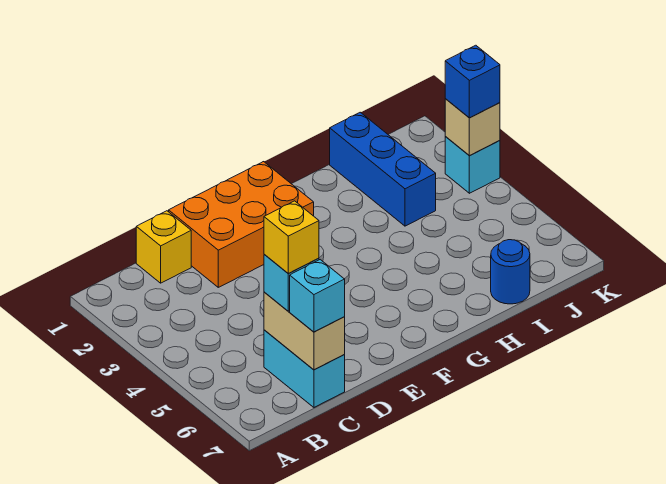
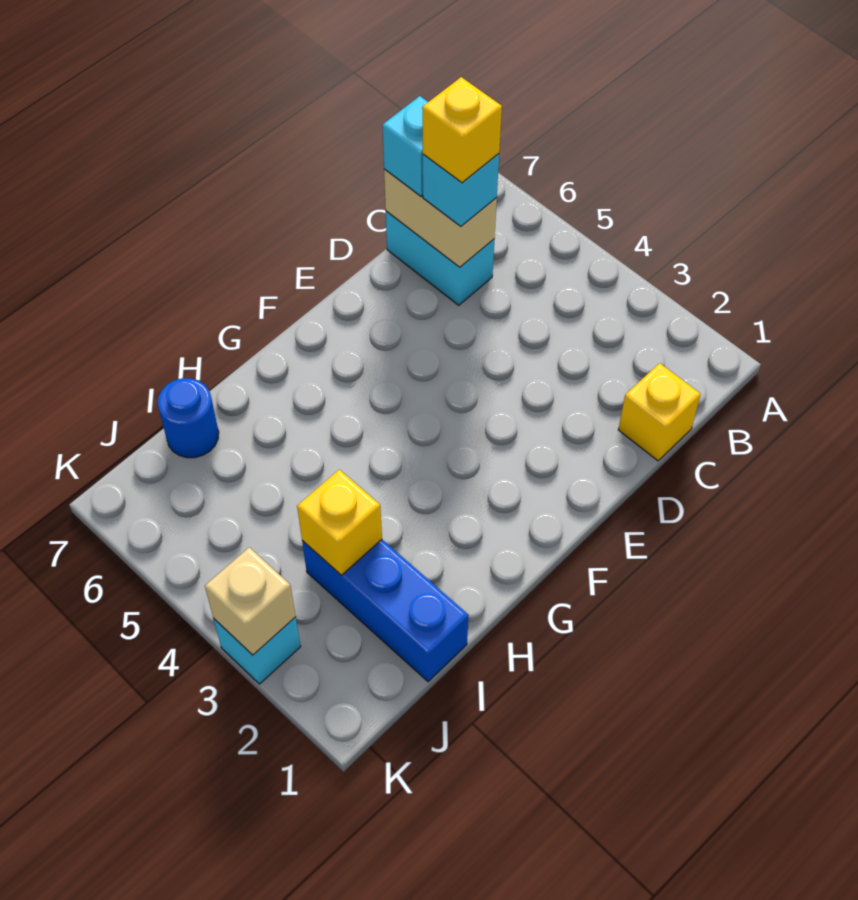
orange 2x3 brick [169,162,314,287] -> none
none -> yellow 1x1 brick [297,470,382,575]
blue 1x1 brick [445,45,500,118] -> none

